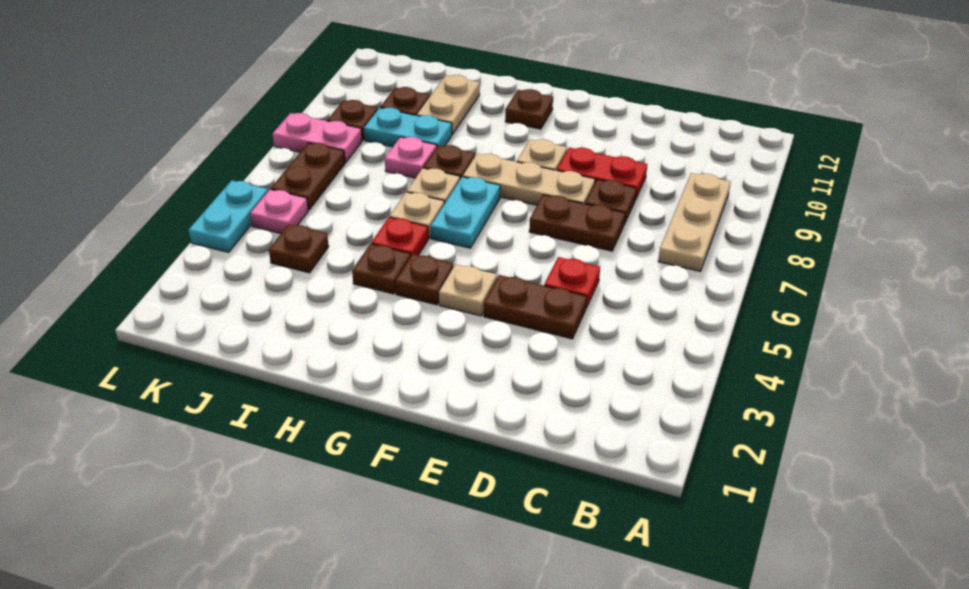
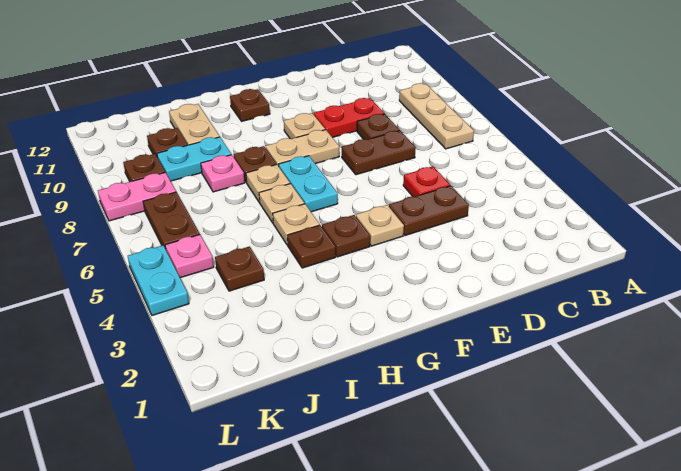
tan 1x3 plate [463,153,595,205] -> tan 1x2 plate [266,130,339,166]
red 1x1 plate [371,217,428,256] -> tan 1x1 plate [273,204,320,245]

